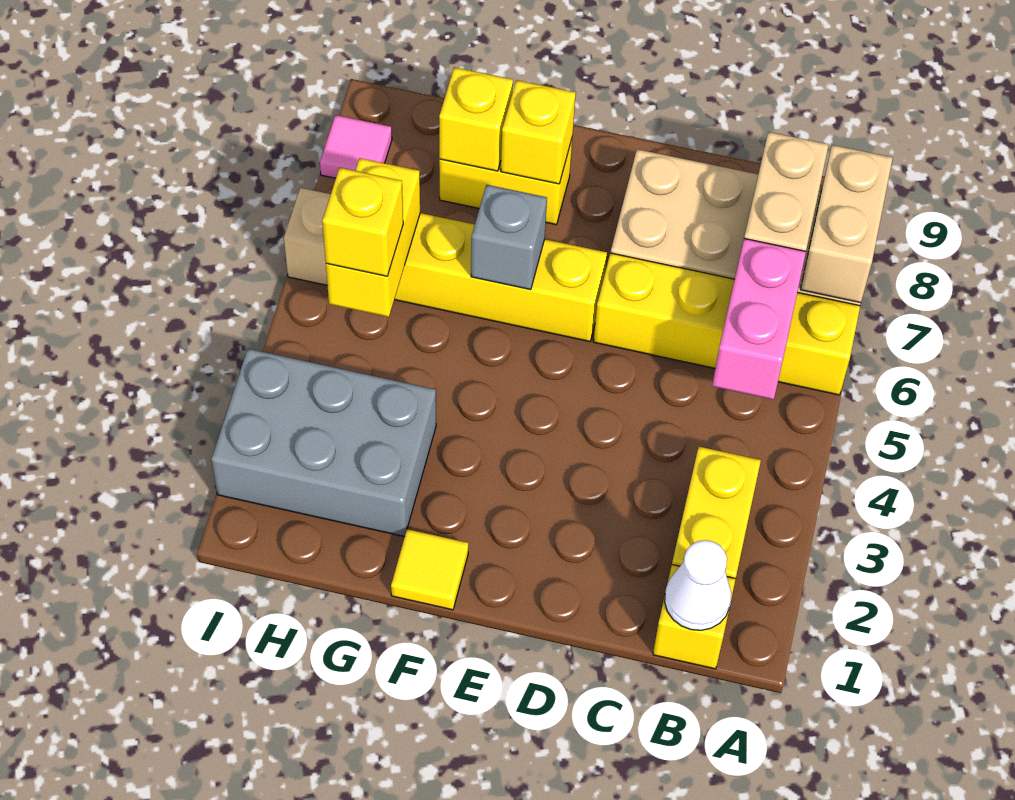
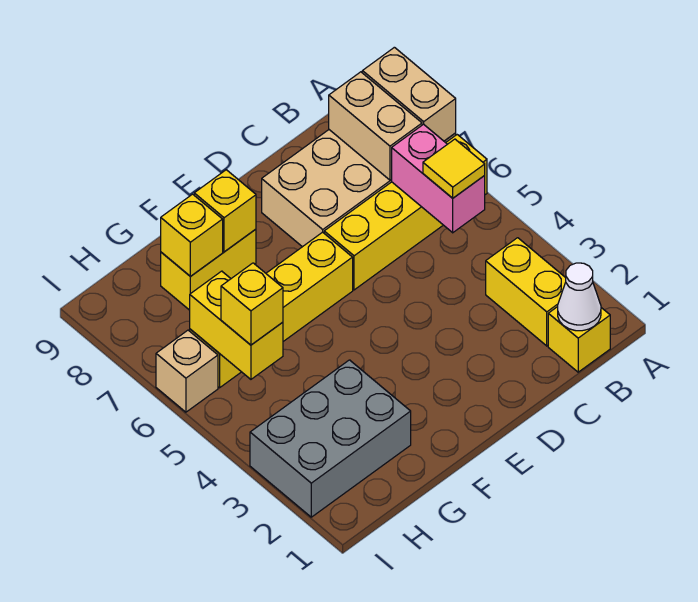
yellow 1x1 tile [391,529,468,610] -> yellow 1x1 tile moved to [423,139,485,198]
grey 1x1 brick [471,185,547,290] -> none
pink 1x1 tile [320,115,392,178] -> none

